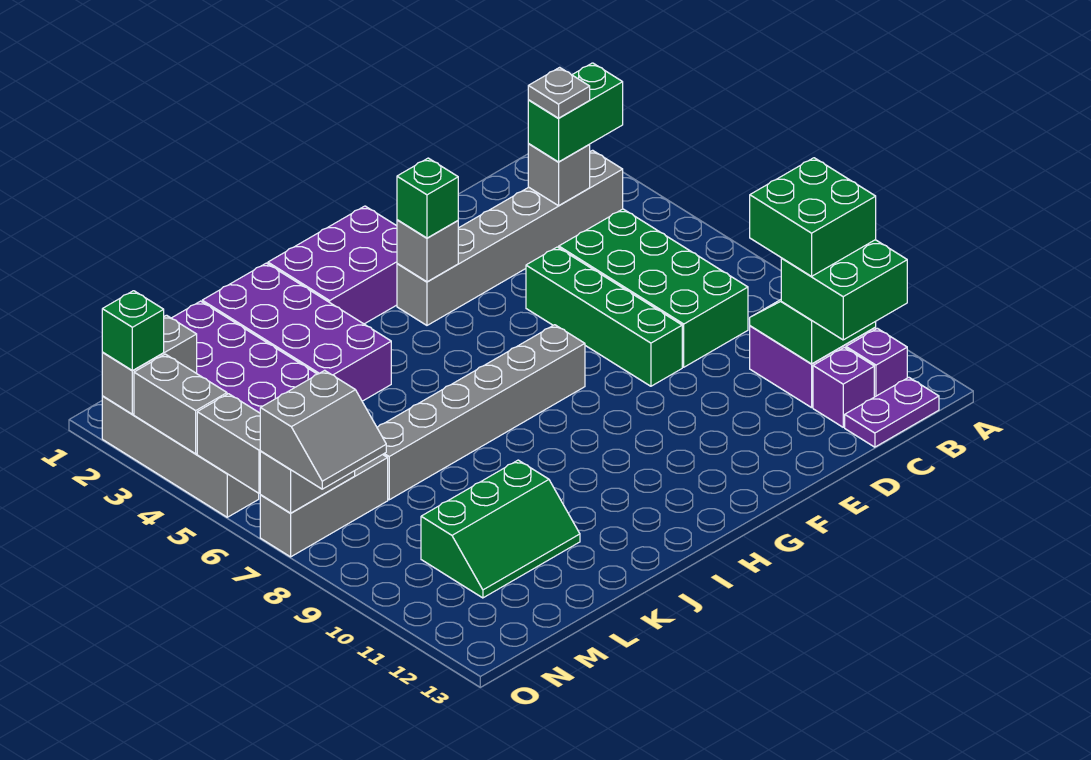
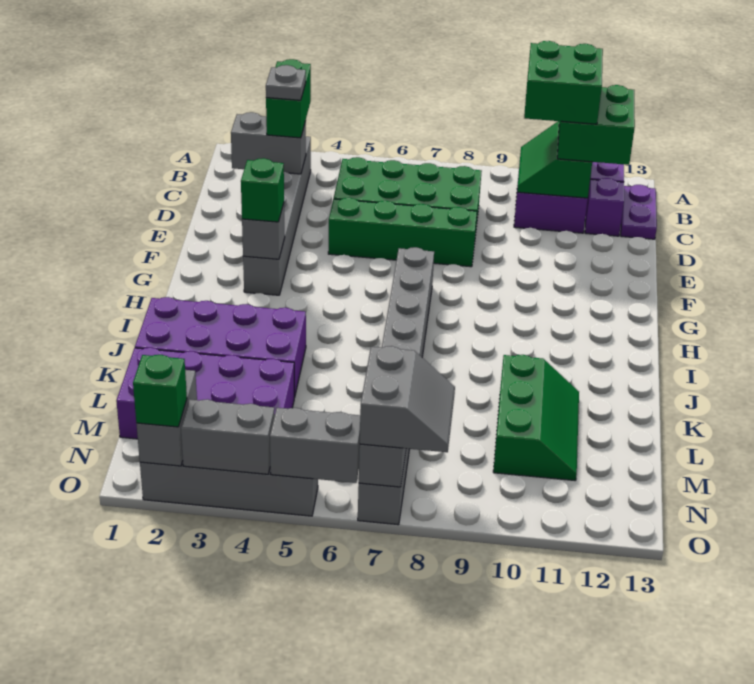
grey 1x1 brick [528,144,590,206] -> grey 1x2 brick [231,112,306,174]
purple 2x3 brick [268,206,397,324] -> none

